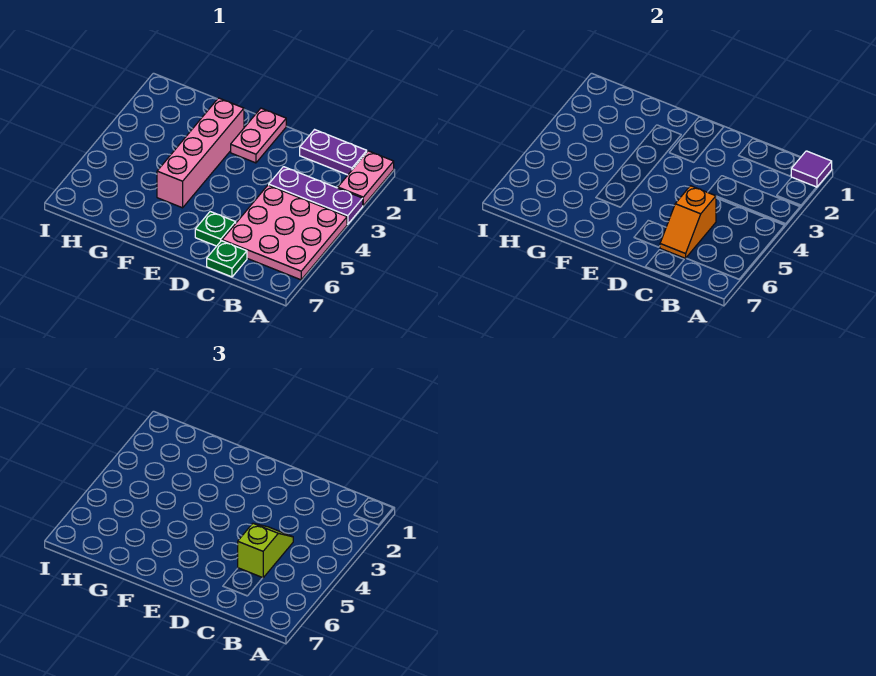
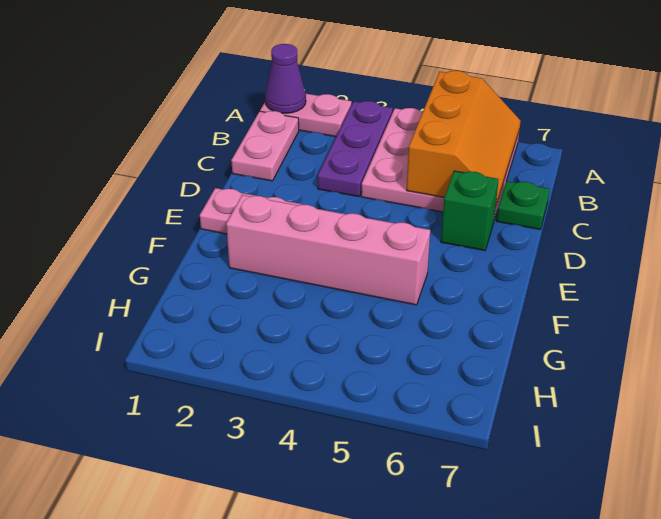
purple 1x1 tile [791,151,832,187] -> purple 1x1 cone [265,44,306,113]
purple 1x2 plate [300,130,367,175] -> pink 1x2 plate [231,111,299,181]
lime 1x2 slope [238,523,293,578] -> none
orange 1x2 slope [660,186,716,258] -> orange 2x3 slope [407,71,521,205]
green 1x1 plate [195,212,236,246] -> green 1x1 brick [441,171,499,251]

